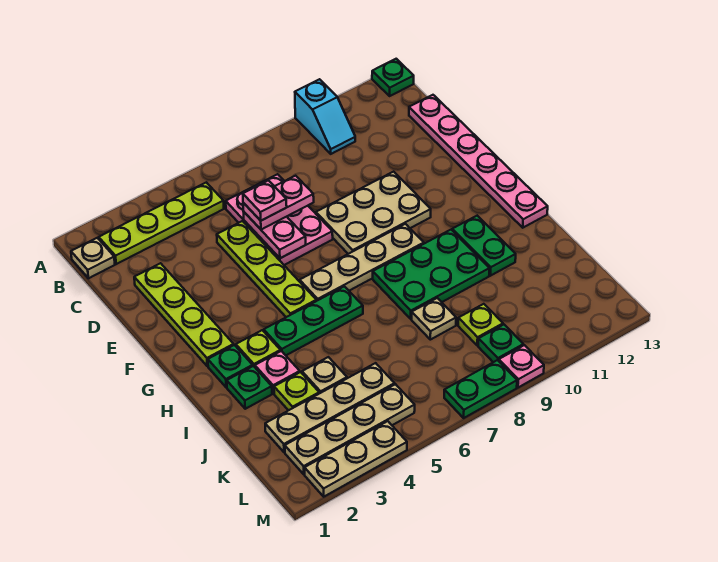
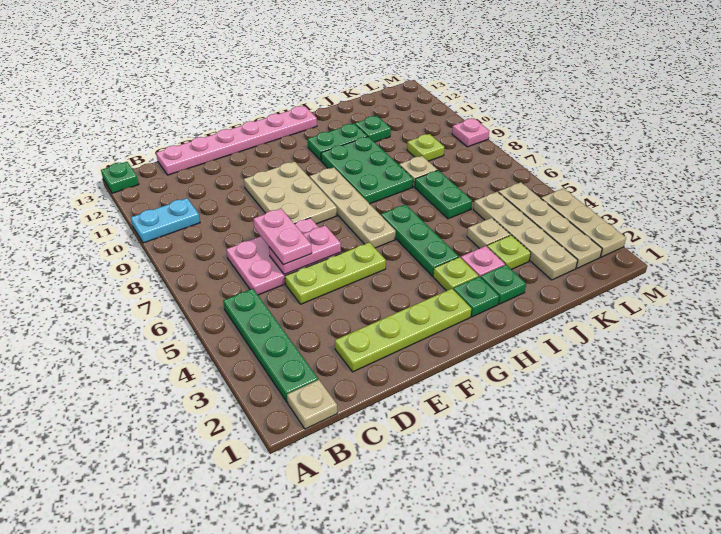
cyan 1x2 slope [295,79,355,154] -> cyan 1x2 plate [131,198,200,243]
lime 1x4 plate [99,182,224,264] -> green 1x4 plate [223,289,318,402]
lime 1x4 plate [217,221,316,317] -> lime 1x3 plate [285,242,386,304]
pink 1x1 plate [243,180,287,221] -> none
green 1x1 plate [478,325,523,362] -> green 1x1 plate moved to [355,116,391,142]
green 1x2 plate [444,360,517,418] -> green 1x2 plate moved to [415,170,472,219]

